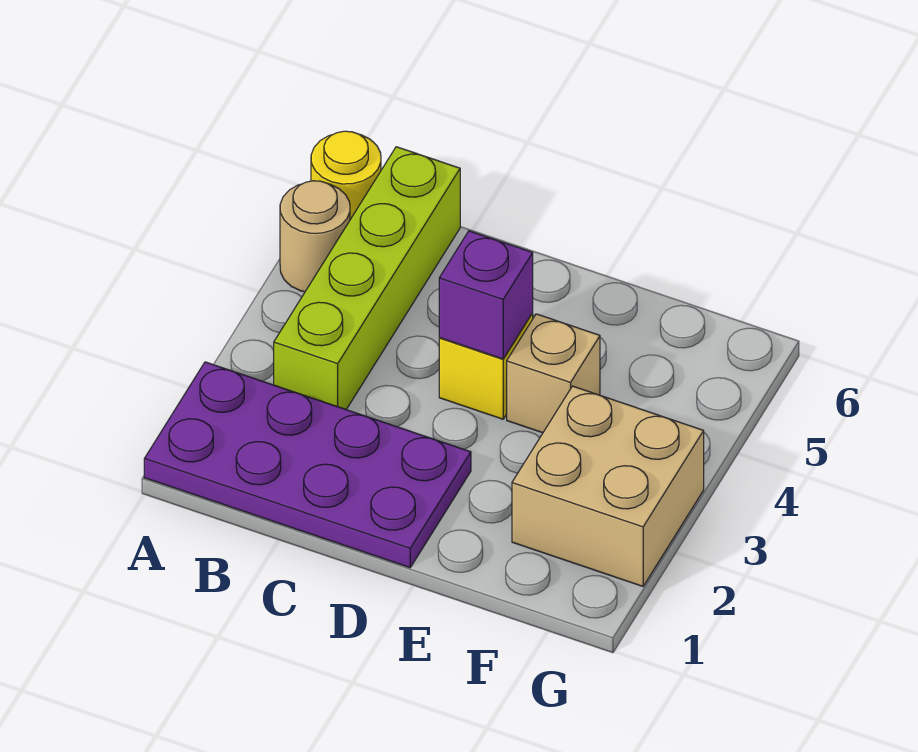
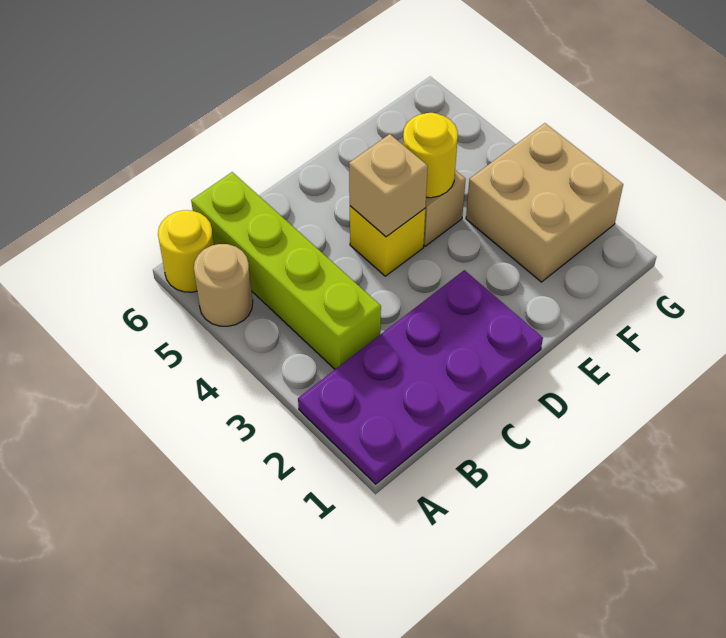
purple 1x1 brick [439,231,533,359] -> tan 1x1 brick [349,134,428,237]
none -> yellow 1x1 round brick [403,113,458,198]

